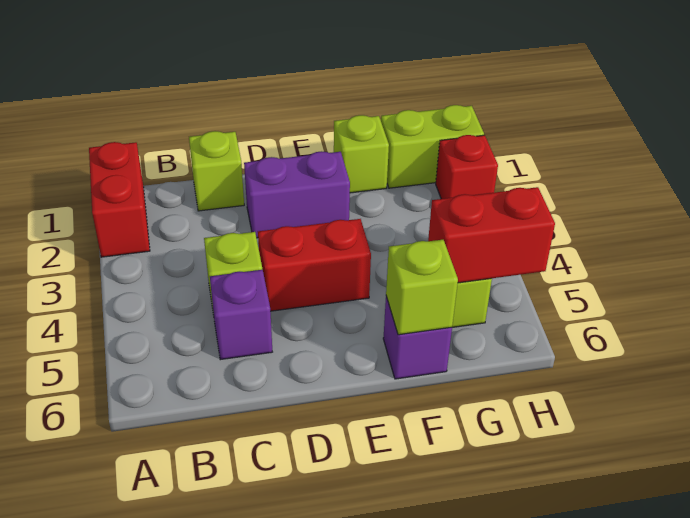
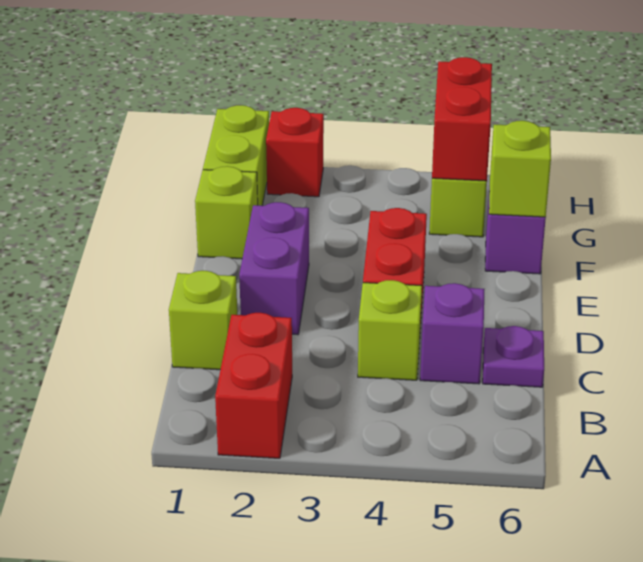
red 1x2 brick [89,142,150,257] -> red 1x2 brick turned to [215,313,292,458]
none -> purple 1x1 plate [483,326,544,387]

